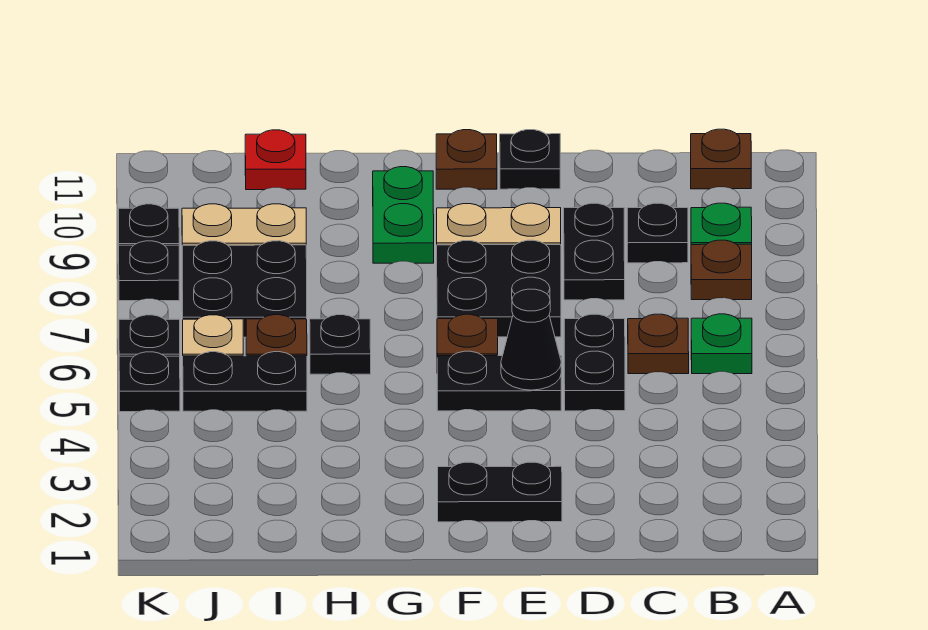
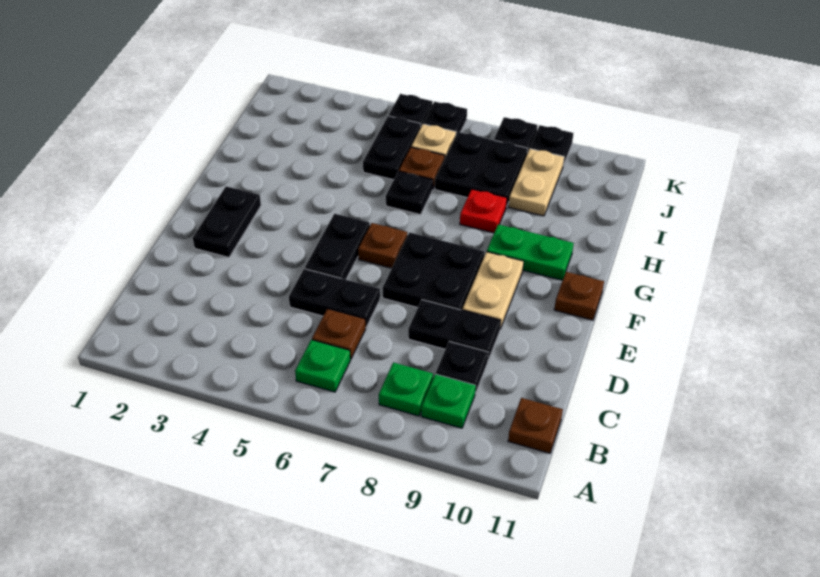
brown 1x1 plate [691,240,752,300] -> green 1x1 plate [379,362,433,416]
black 1x1 cone [501,289,561,390] -> none
black 1x1 plate [500,130,560,189] -> none
red 1x1 plate [245,130,306,190] -> red 1x1 plate moved to [460,189,507,233]

